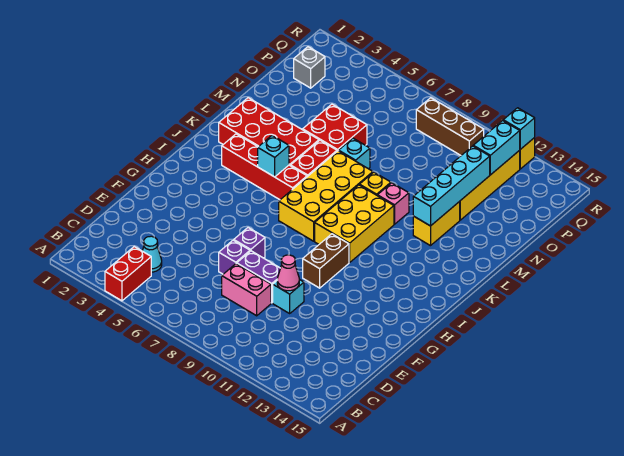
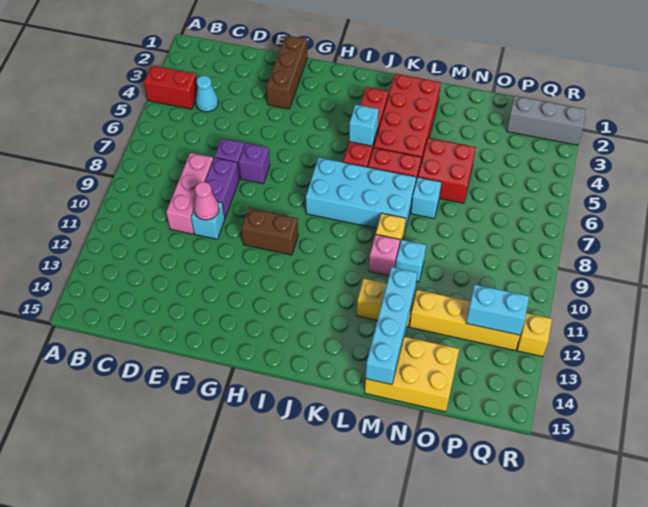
pink 1x2 brick [222,264,271,316] -> pink 1x3 brick [166,153,213,234]
yellow 2x4 brick [279,151,373,241] -> cyan 2x4 brick [306,158,416,233]
yellow 2x3 brick [315,185,394,262] -> yellow 2x3 brick moved to [365,337,459,412]
cyan 1x4 brick [413,146,490,226] -> cyan 1x4 brick turned to [366,267,417,385]
grey 1x1 brick [294,47,325,88] -> grey 1x3 brick [507,96,586,145]
brown 1x3 brick [416,98,484,155] -> brown 1x3 brick moved to [266,35,307,109]
cyan 1x1 brick [503,108,535,149] -> cyan 1x1 brick moved to [395,240,426,282]

